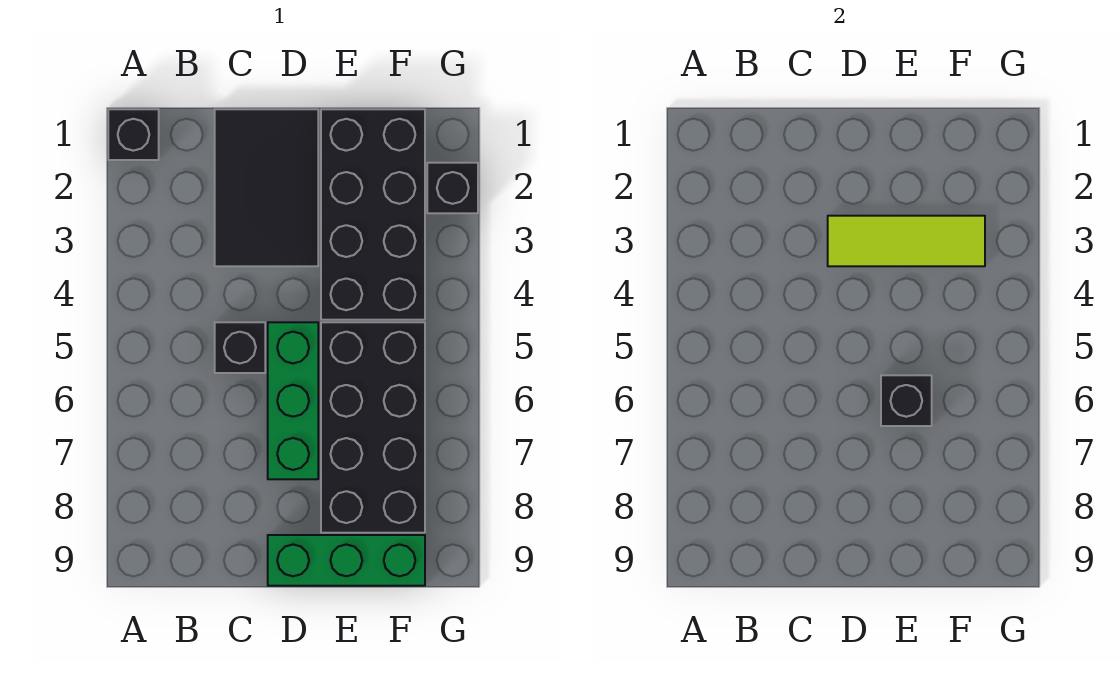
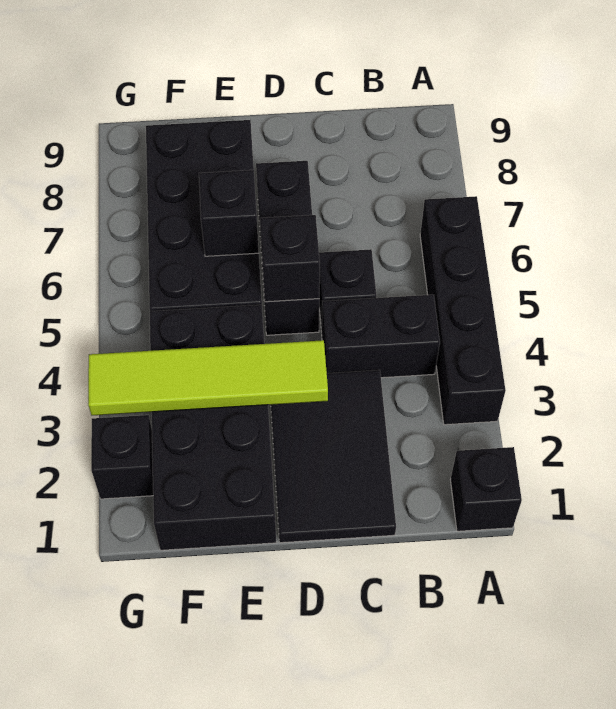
none -> black 1x4 brick [420,196,506,425]
none -> black 1x2 brick [322,295,440,378]
lime 1x3 tile [828,216,985,266] -> lime 1x4 tile [88,340,328,415]
green 1x3 brick [268,322,318,479] -> black 1x3 brick [256,161,319,335]
none -> black 1x1 brick [260,215,320,302]
green 1x3 brick [268,535,425,586] -> none

